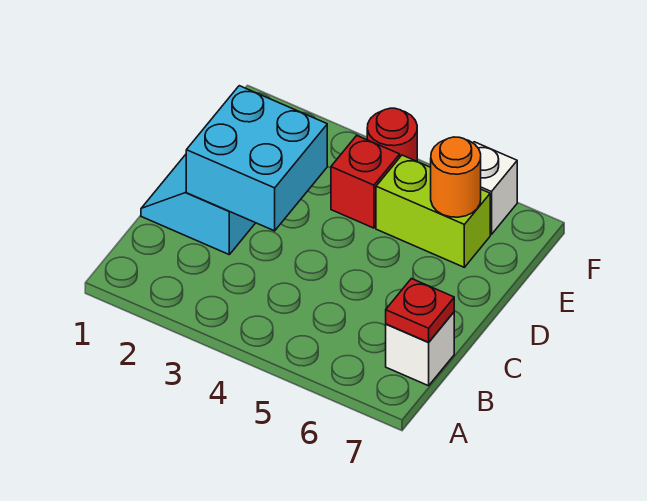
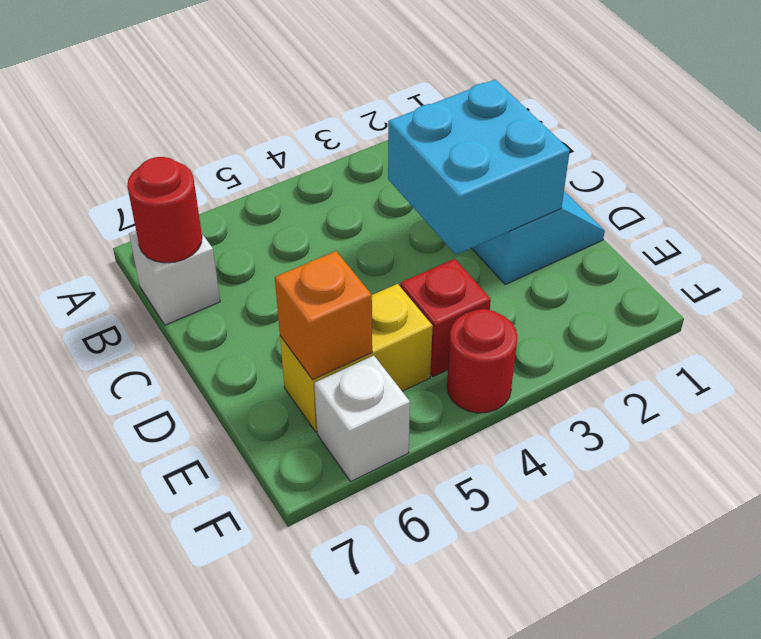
red 1x1 plate [386,279,454,342] -> red 1x1 round brick [127,157,202,263]
lime 1x2 brick [376,155,490,267] -> yellow 1x2 brick [280,284,433,432]
orange 1x1 round brick [431,137,481,217] -> orange 1x1 brick [275,251,372,380]

